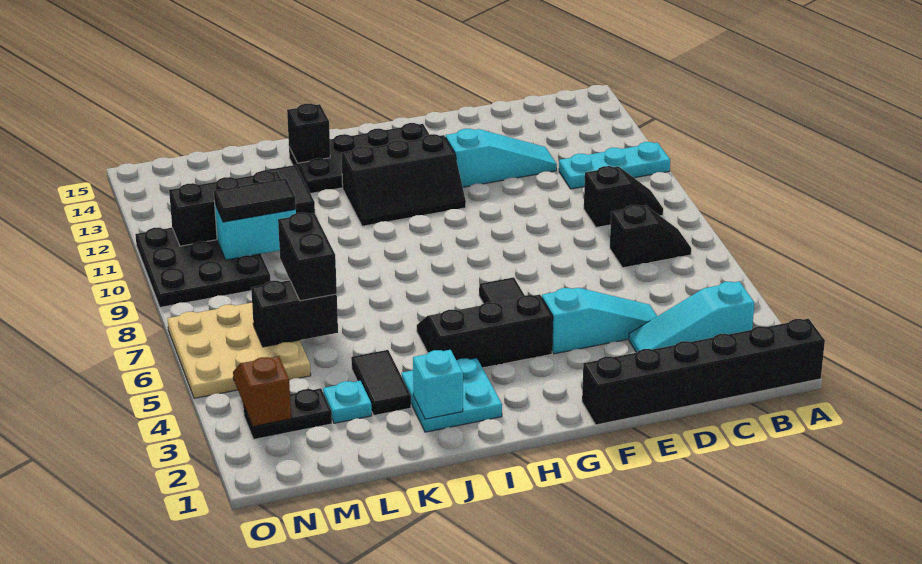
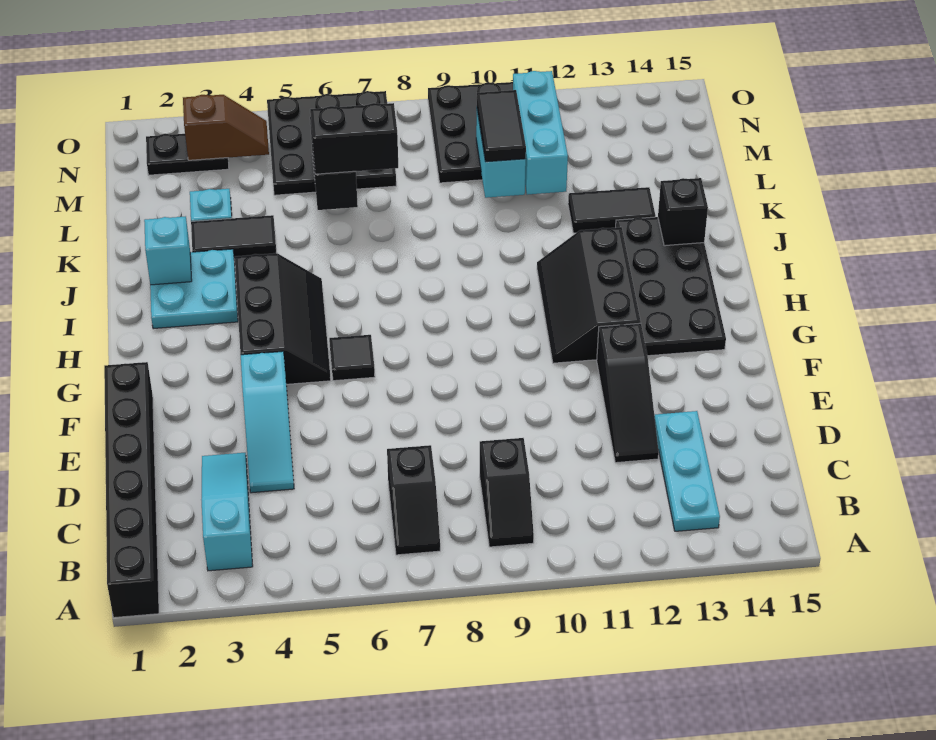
cyan 1x3 plate [559,142,670,189] -> cyan 1x3 plate moved to [655,411,720,531]
cyan 1x3 slope [446,129,557,187] -> black 1x3 slope [597,323,659,463]
black 1x3 brick [169,171,281,246] -> cyan 1x3 brick [513,71,568,195]
black 1x2 plate [243,388,332,439] -> black 1x2 plate turned to [146,134,229,175]
tan 3x3 plate [167,303,311,398] -> black 3x3 plate [267,91,396,195]

